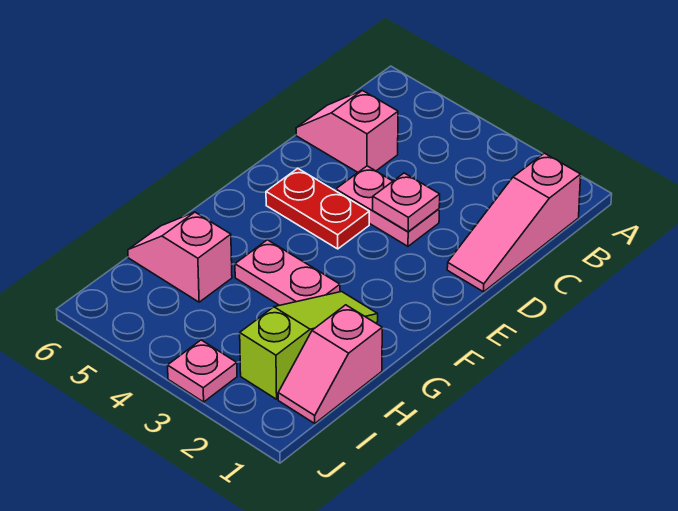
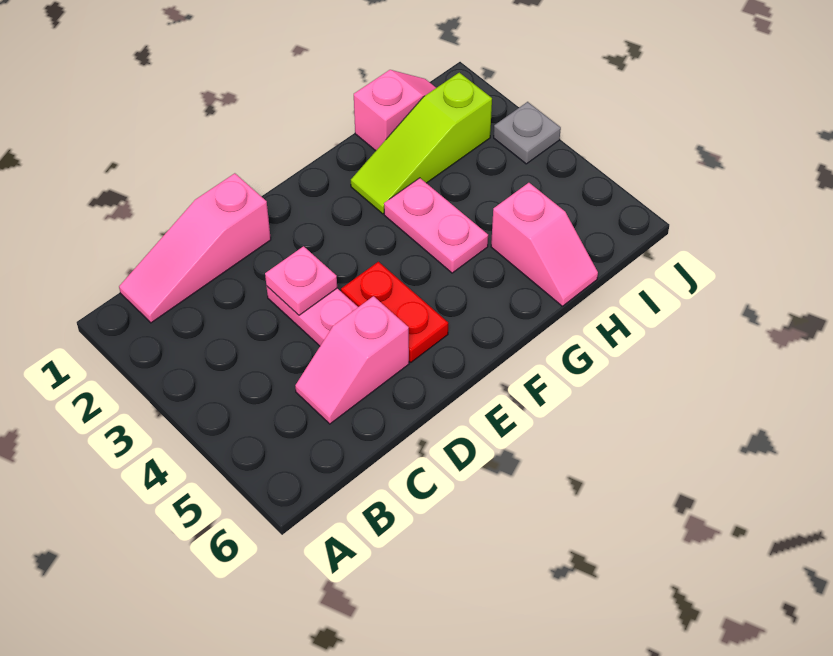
pink 1x3 slope [447,153,581,292] -> pink 1x3 slope turned to [119,173,271,323]
pink 1x2 slope [296,90,398,172] -> pink 1x2 slope turned to [295,296,409,424]
pink 1x1 plate [168,340,237,402] -> grey 1x1 plate [494,102,561,164]

